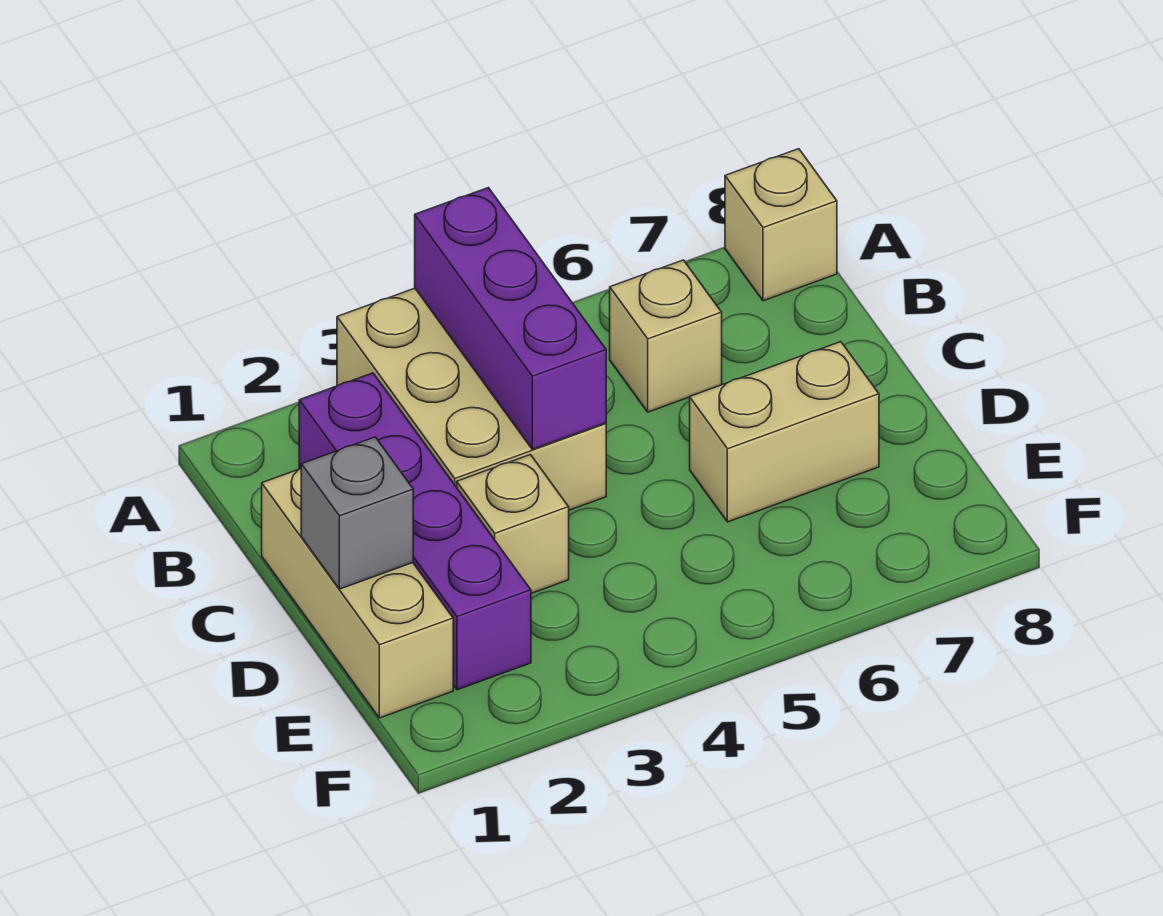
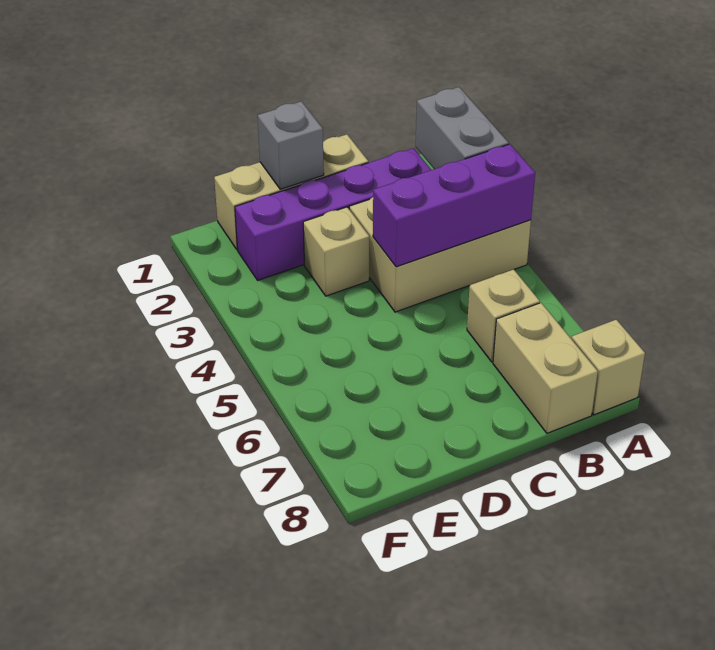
none -> grey 1x2 brick [416,87,509,169]
tan 1x2 brick [690,342,879,522] -> tan 1x2 brick moved to [493,303,598,433]

